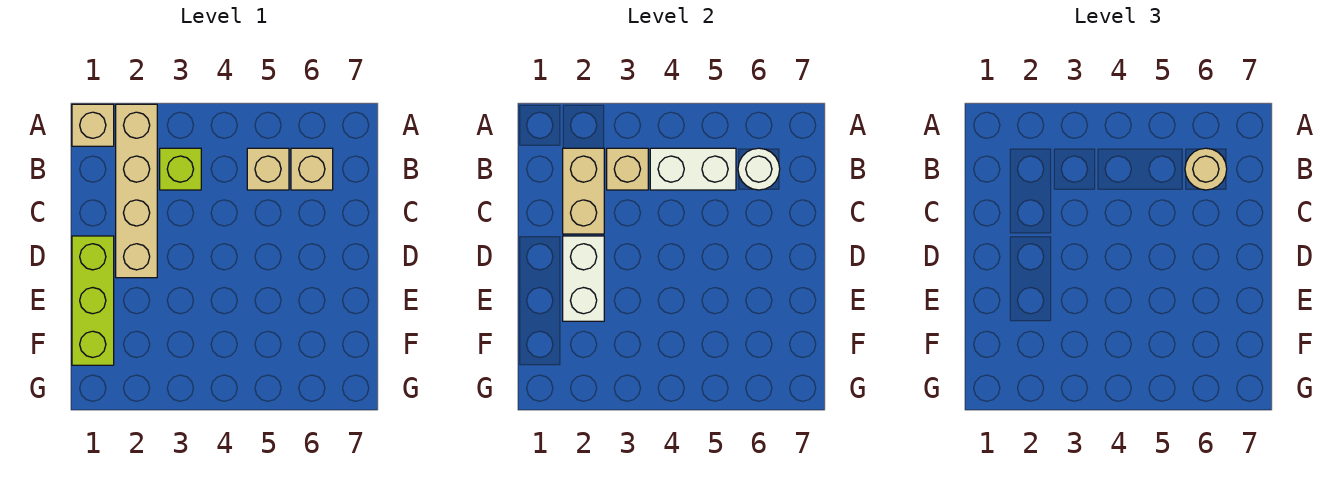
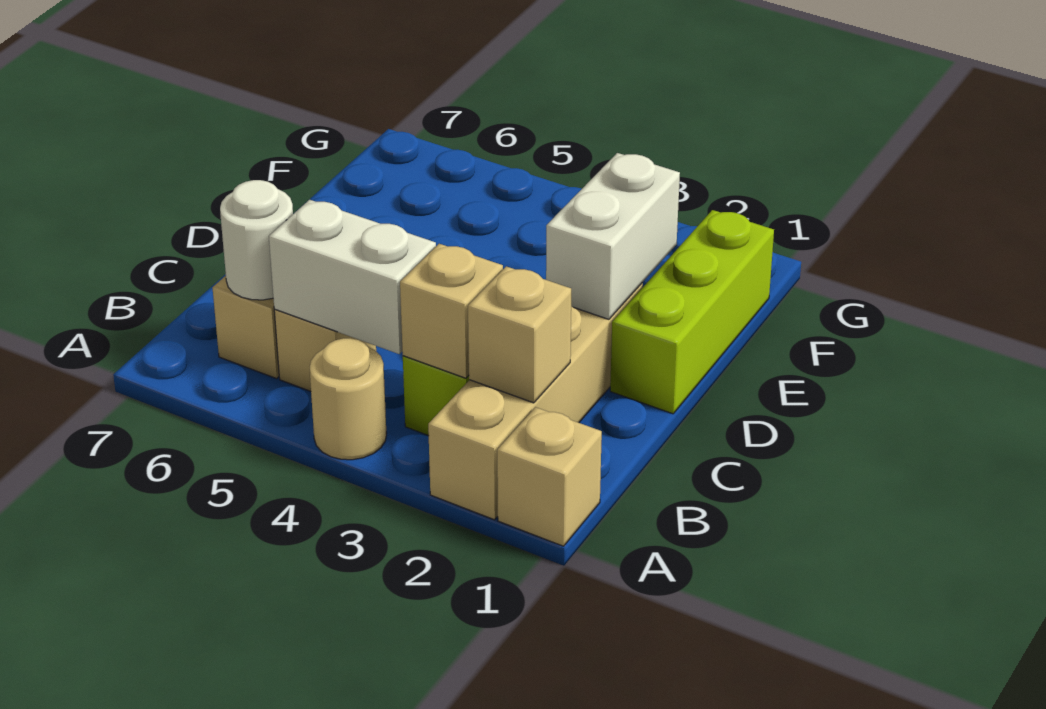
tan 1x2 brick [563,148,604,234] -> tan 1x1 brick [468,266,571,403]
tan 1x1 round brick [1185,148,1227,190] -> tan 1x1 round brick moved to [310,338,387,460]

